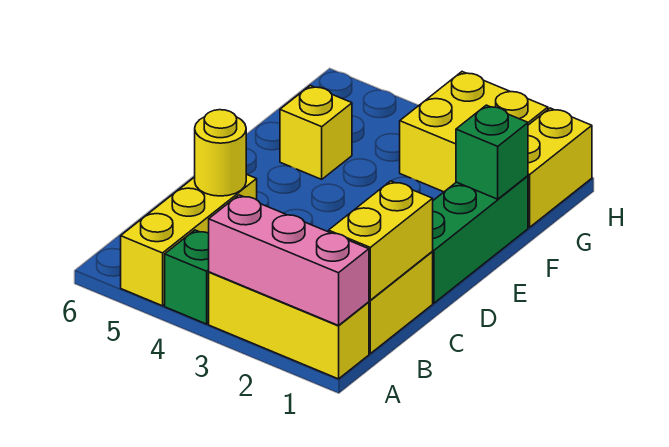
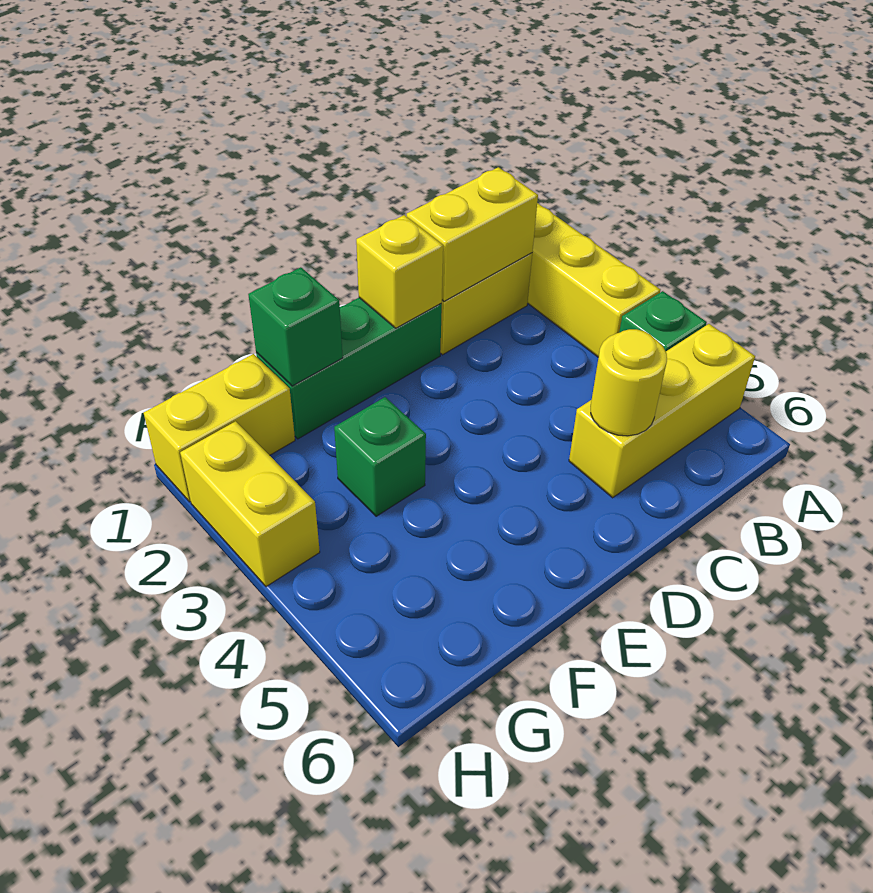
pink 1x3 brick [209,195,369,326] -> none
none -> green 1x1 brick [334,397,426,516]
yellow 1x1 brick [280,85,352,179] -> yellow 1x1 brick moved to [356,215,443,328]
yellow 2x2 brick [400,72,548,192] -> yellow 1x2 brick [180,421,320,587]

